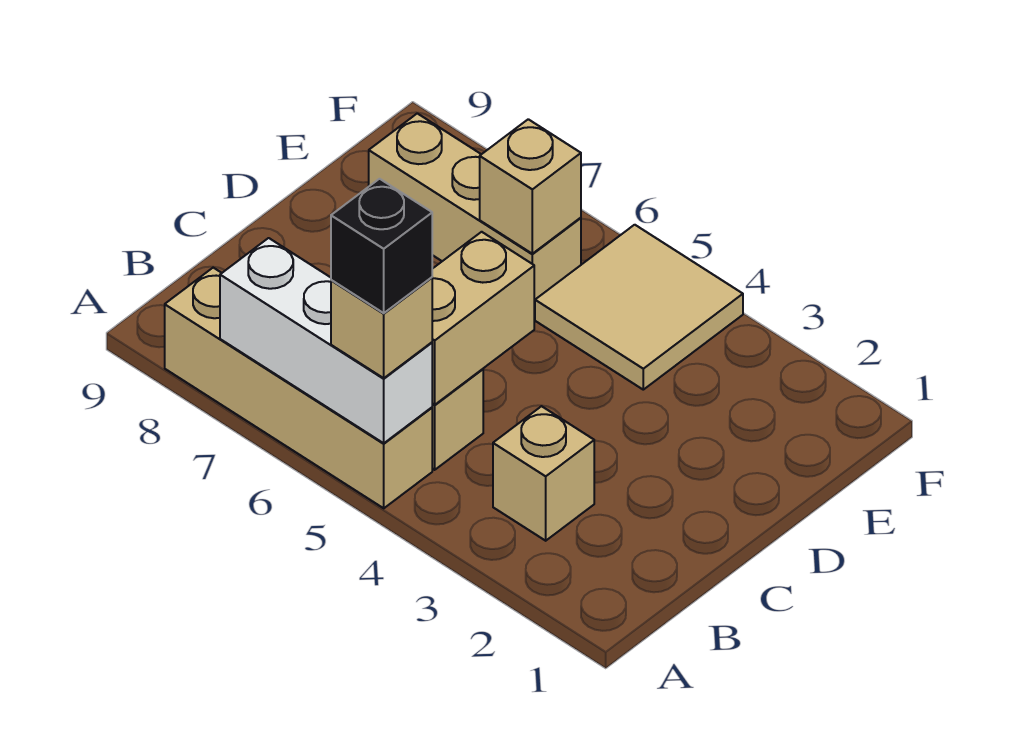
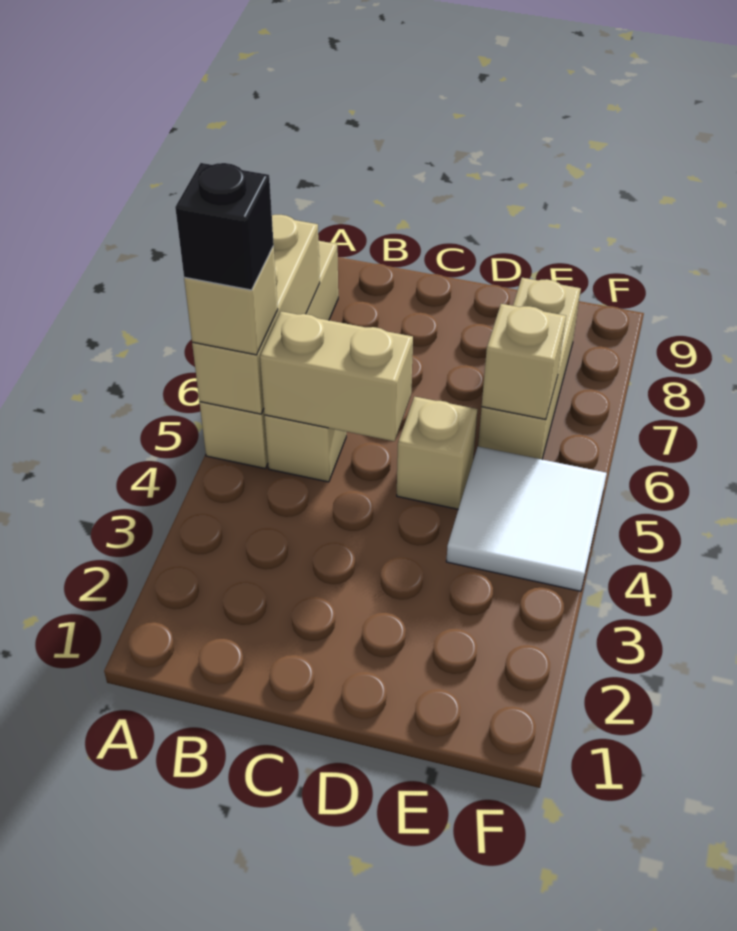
white 1x3 brick [220,238,432,443] -> tan 1x3 brick [192,215,320,414]
tan 1x1 brick [493,406,594,541] -> tan 1x1 brick moved to [397,397,478,509]
tan 2x2 tile [535,225,743,390] -> white 2x2 tile [446,447,607,591]

